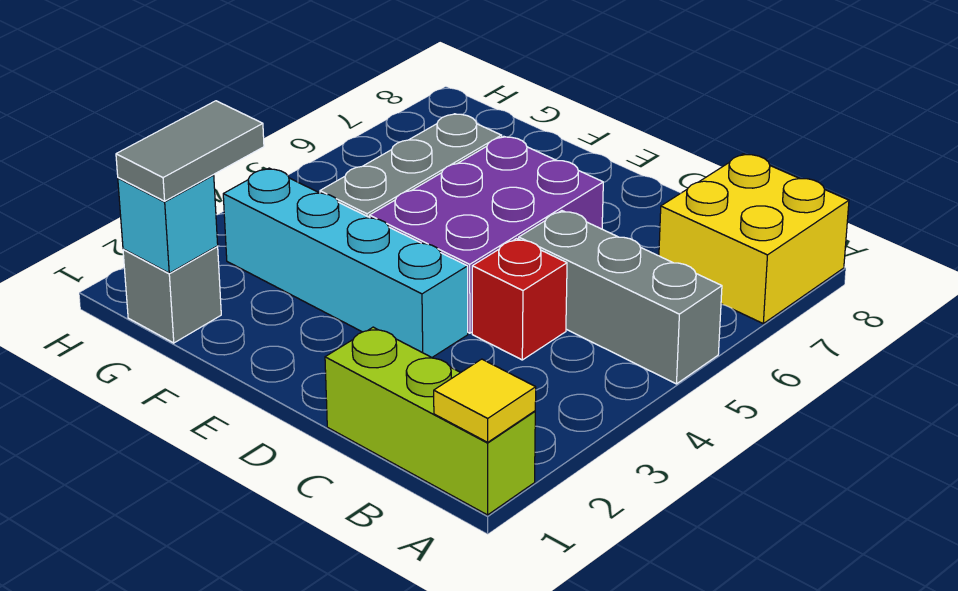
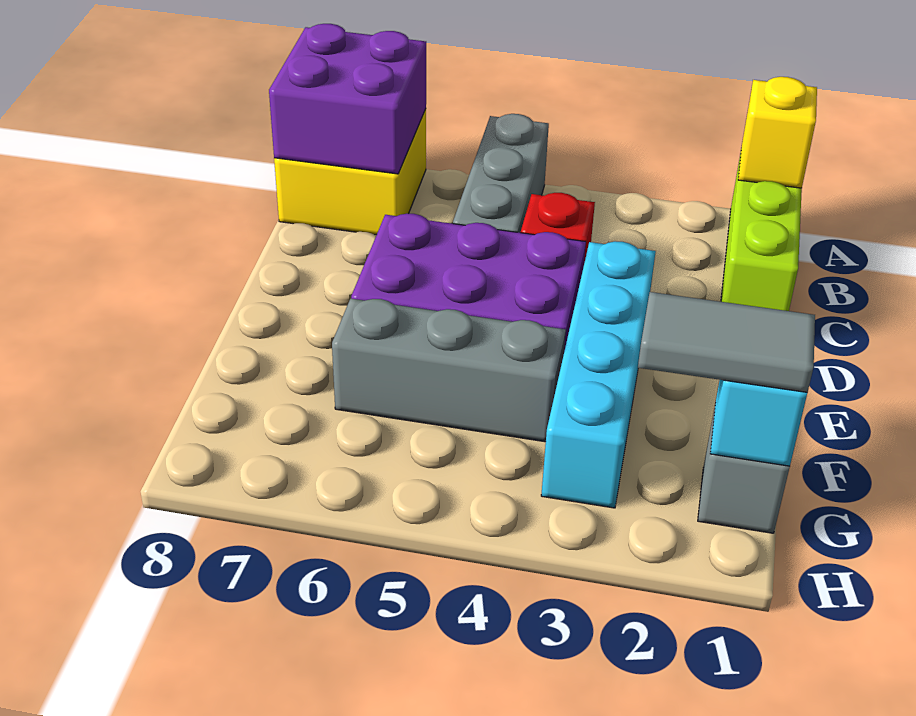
yellow 1x1 tile [434,359,536,442] -> yellow 1x1 brick [738,77,817,188]
none -> purple 2x2 brick [269,24,426,174]

